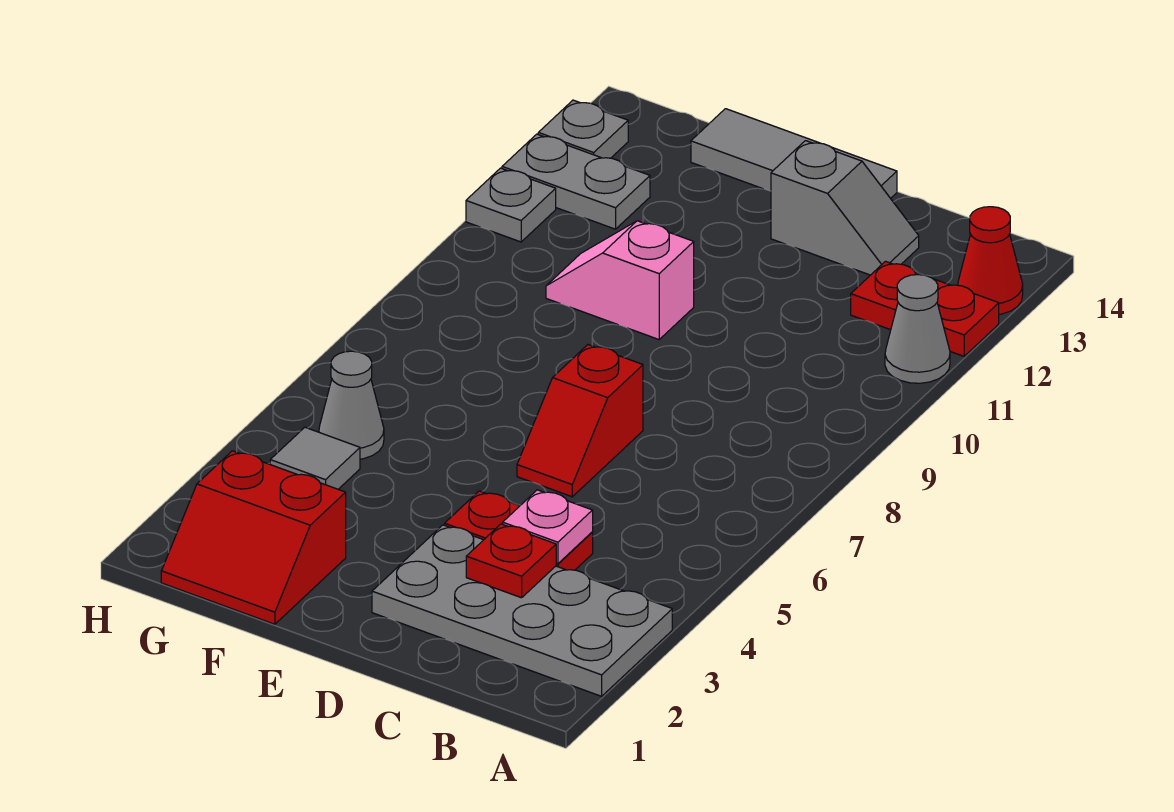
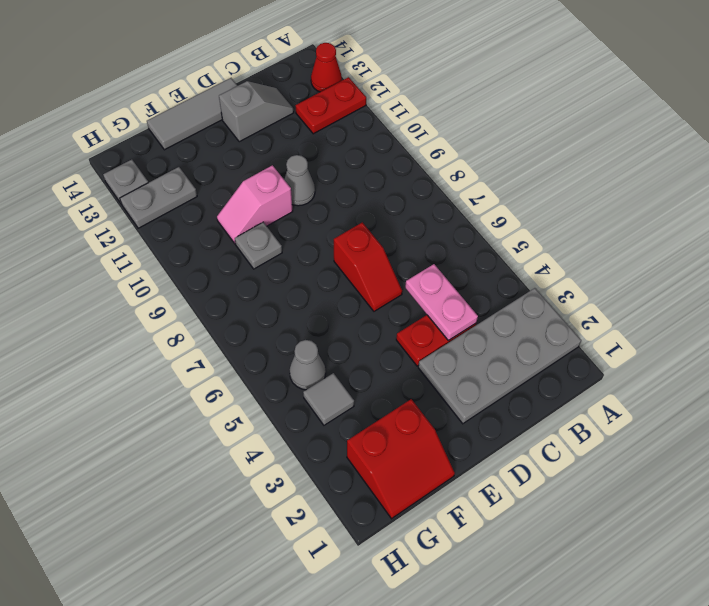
grey 1x1 cone [885,275,950,383] -> grey 1x1 cone moved to [284,155,315,206]
red 1x1 plate [466,524,556,598] -> none
pink 1x1 plate [503,490,593,564] -> pink 1x2 plate [405,264,478,341]
grey 1x1 plate [466,168,556,242] -> grey 1x1 plate moved to [235,222,282,269]

